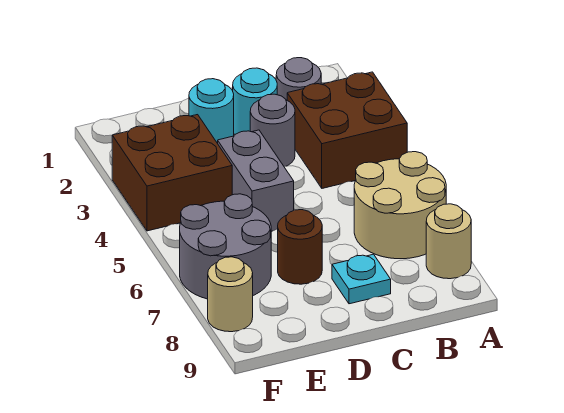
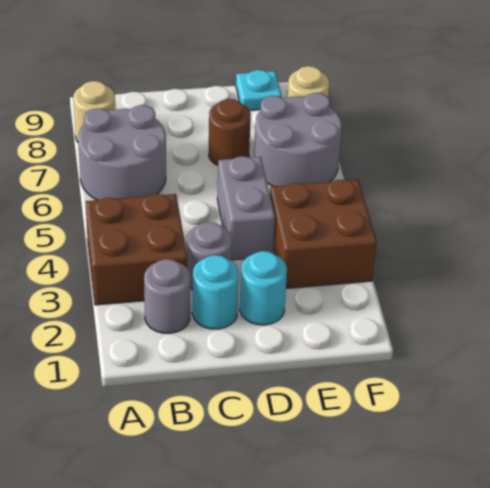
tan 2x2 round brick [354,152,446,259] -> grey 2x2 round brick [78,105,166,200]
cyan 1x1 plate [332,254,391,304] -> cyan 1x1 plate moved to [236,70,282,111]

